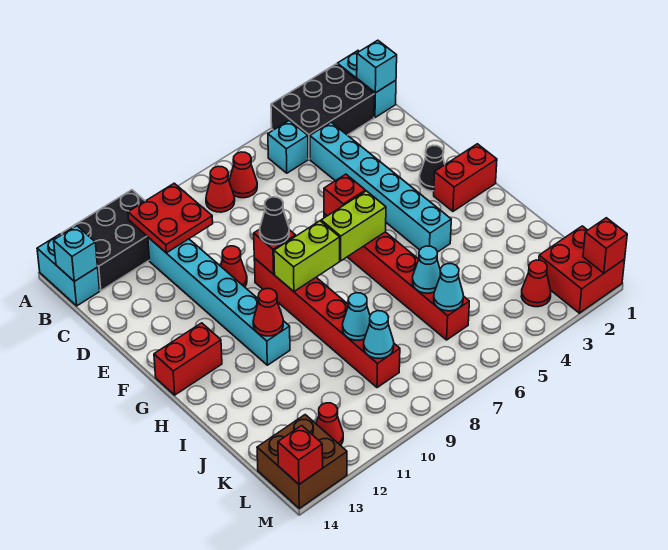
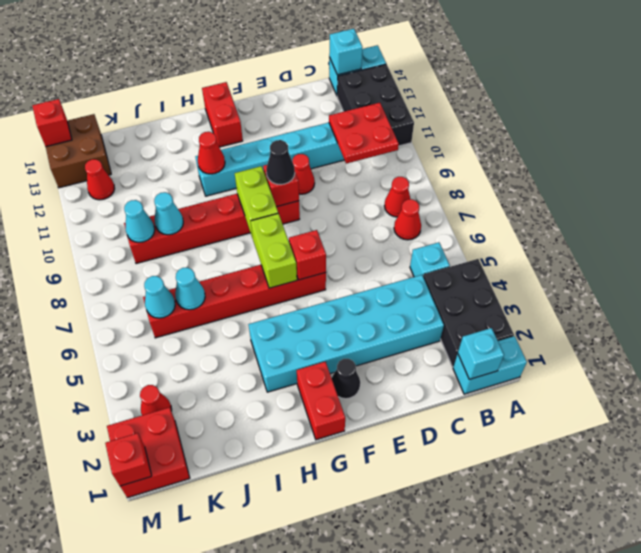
cyan 1x6 brick [310,122,451,252] -> cyan 2x6 brick [248,275,444,392]

